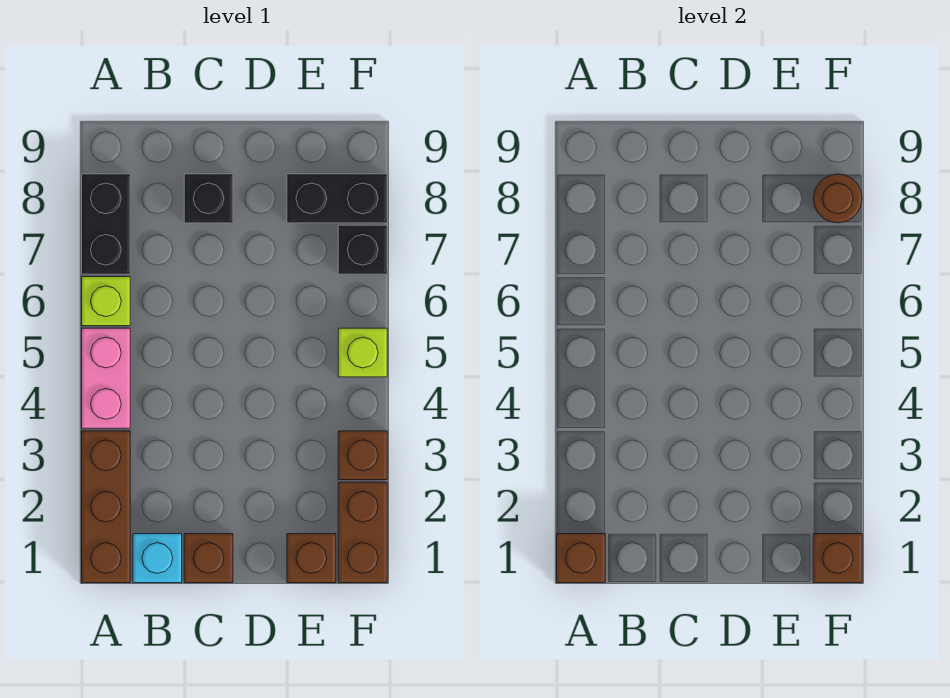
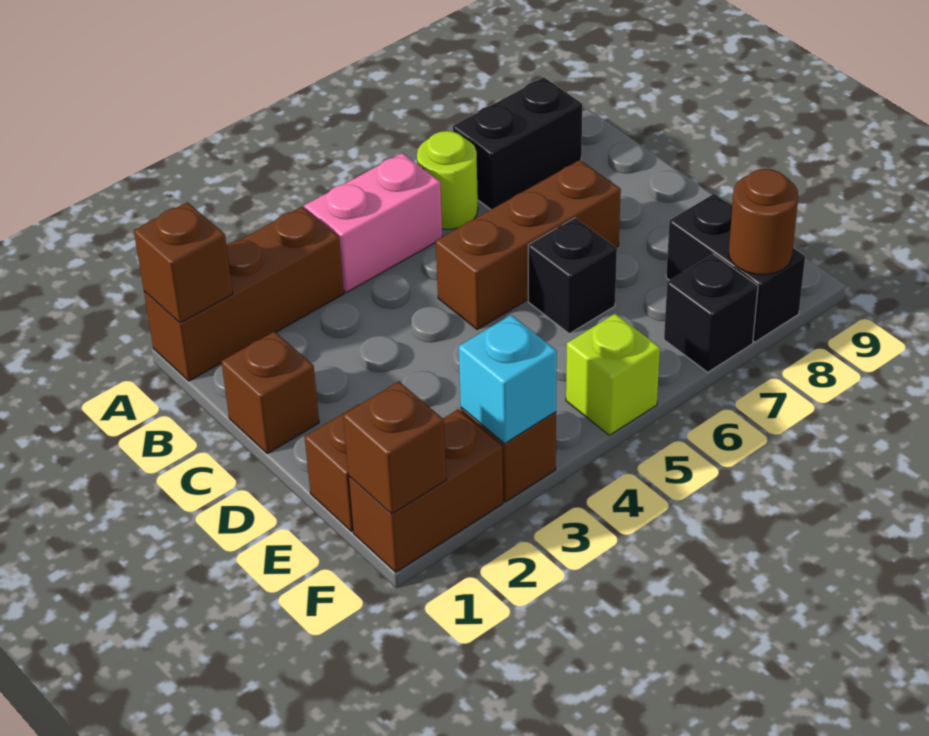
lime 1x1 brick [82,277,130,326] -> lime 1x1 round brick [417,131,478,229]
cyan 1x1 brick [133,534,182,583] -> cyan 1x1 brick moved to [459,315,557,443]
none -> brown 1x3 brick [436,160,621,329]
black 1x1 brick [184,174,233,223] -> black 1x1 brick moved to [528,218,617,334]

